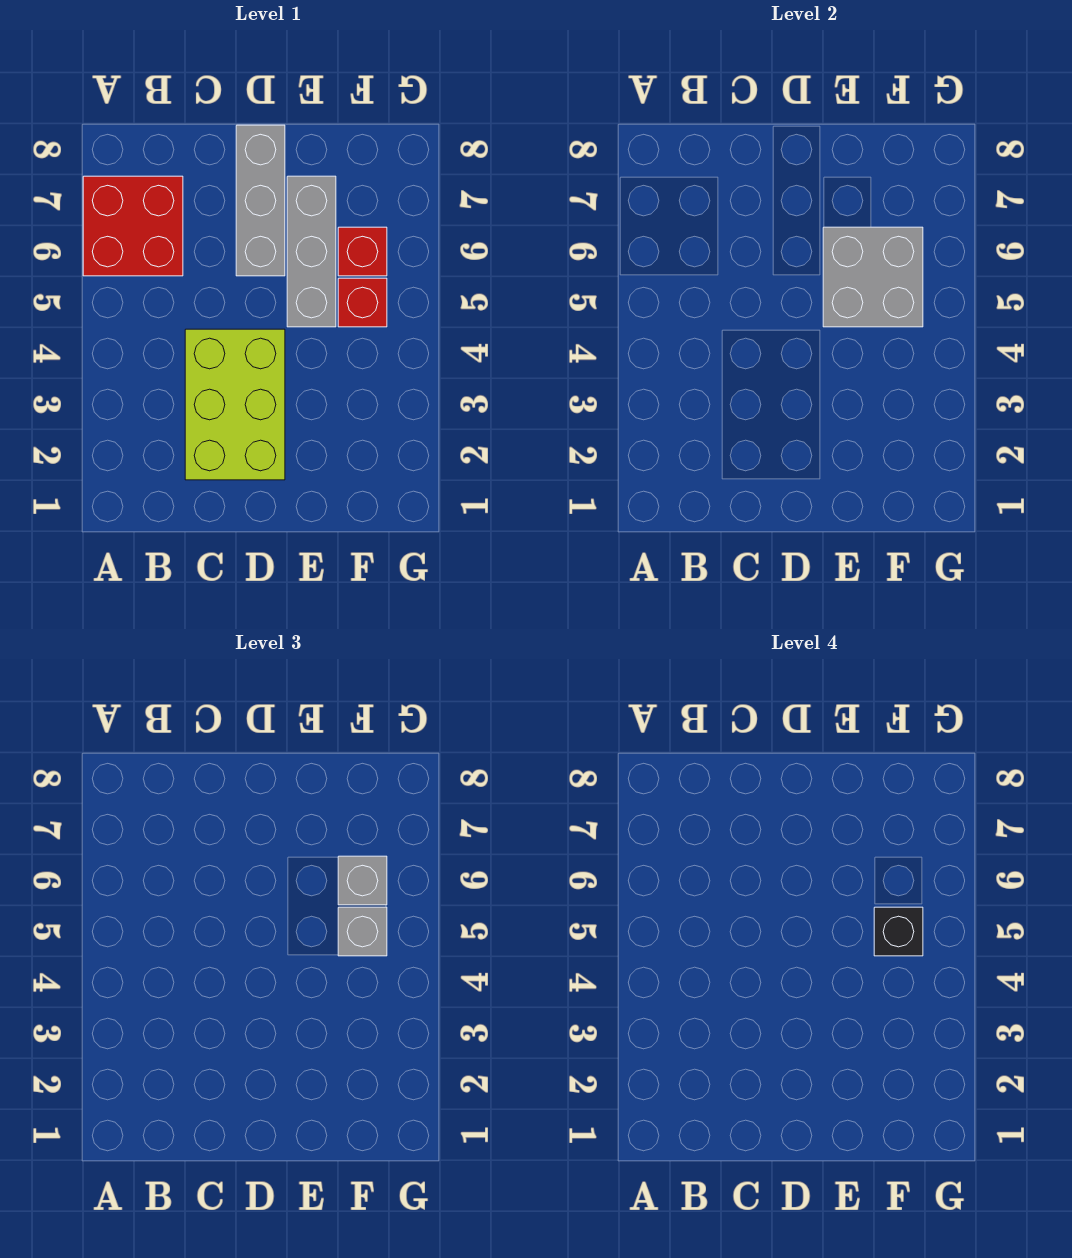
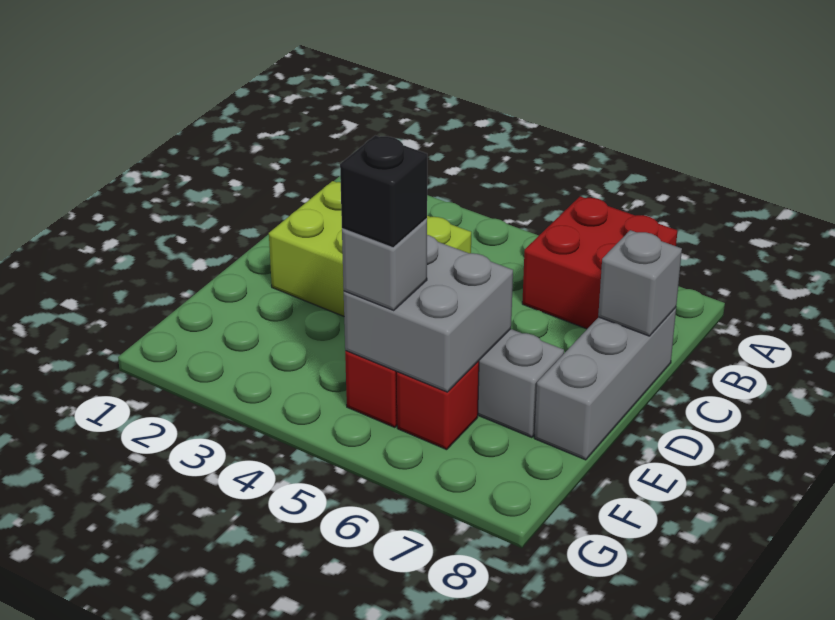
grey 1x3 brick [236,125,285,276] -> grey 1x3 brick turned to [534,308,676,460]
grey 1x1 brick [338,856,387,905] -> grey 1x1 brick moved to [598,230,682,336]

